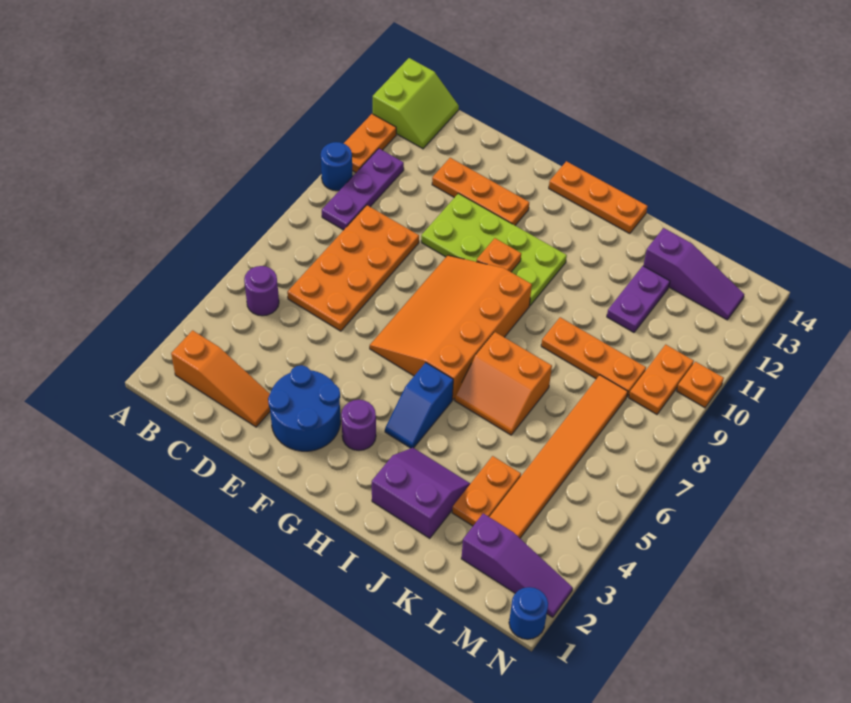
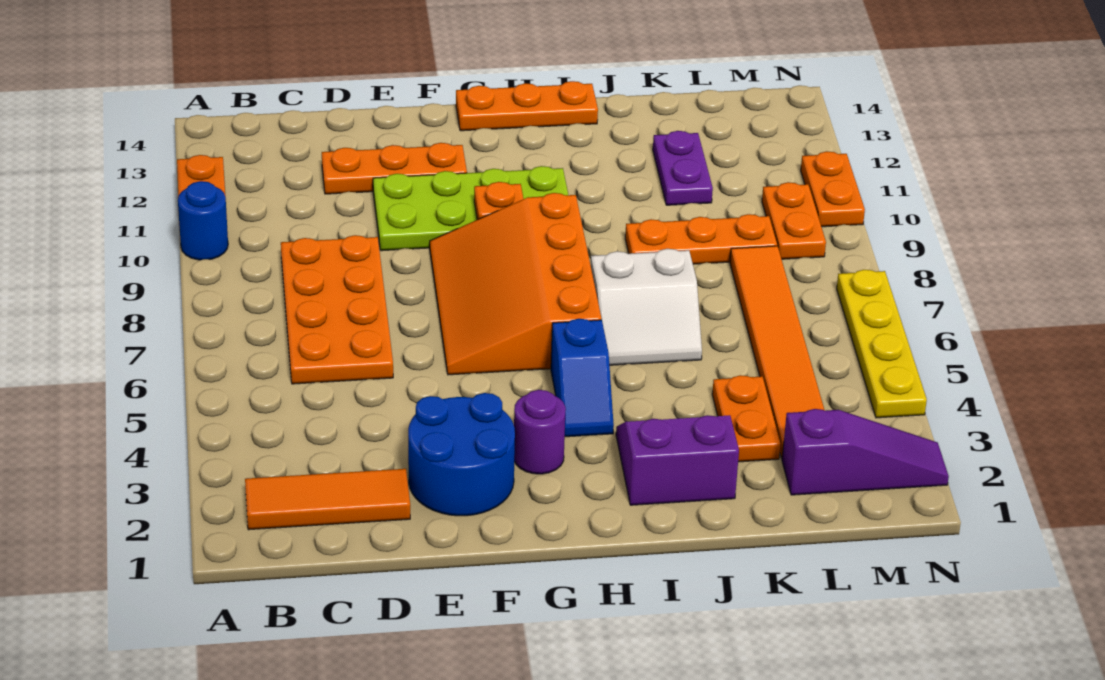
lime 2x2 slope [373,58,459,149] -> none
orange 1x3 slope [171,330,270,427] -> orange 1x3 tile [245,469,410,530]
purple 1x1 round brick [244,266,279,316] -> none
purple 1x3 plate [322,149,404,230] -> none
orange 2x2 slope [455,332,552,435] -> white 2x2 slope [591,249,702,365]
purple 1x3 slope [643,228,744,320] -> none
blue 1x1 round brick [509,587,548,639] -> none
none -> yellow 1x4 plate [837,270,927,418]
orange 1x1 plate [677,362,724,408] -> orange 1x2 plate [801,151,865,227]

